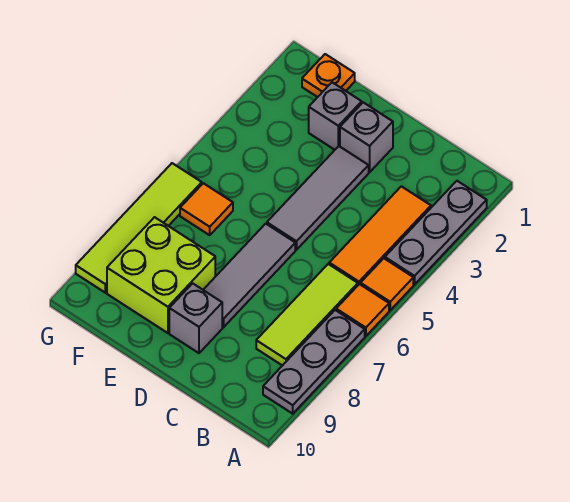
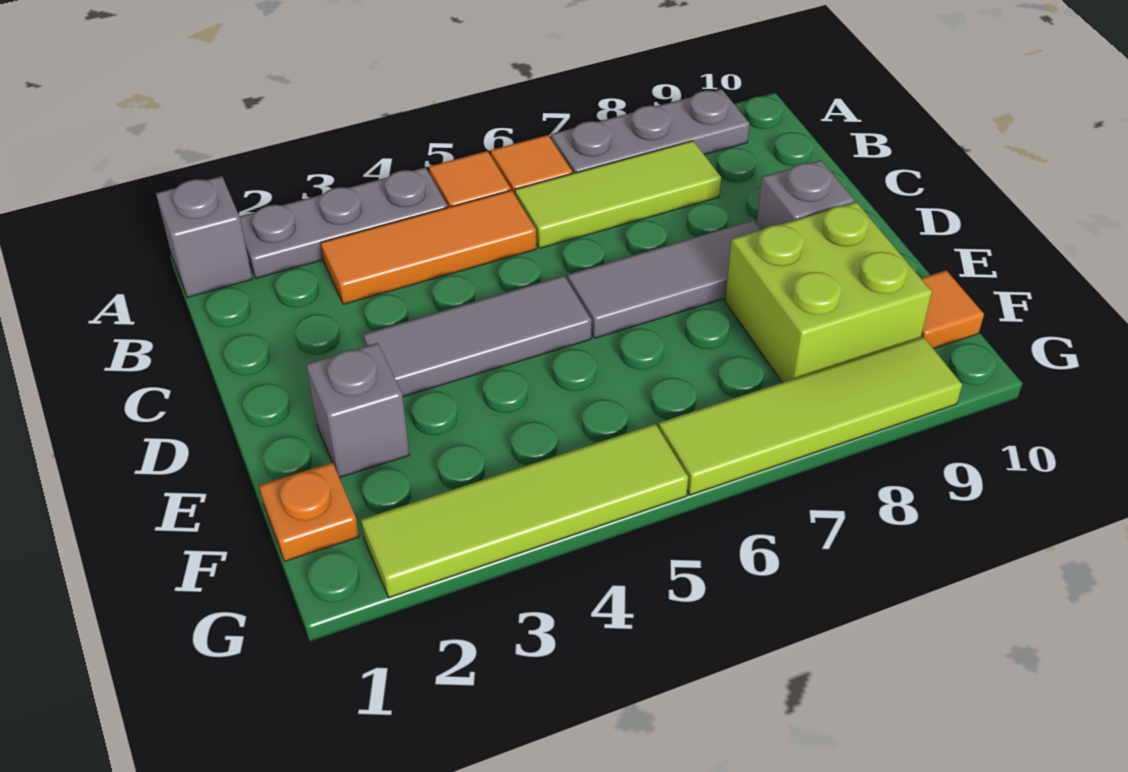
grey 1x1 brick [340,102,393,172] -> grey 1x1 brick moved to [156,176,252,297]
orange 1x1 tile [180,183,233,235] -> orange 1x1 tile moved to [921,270,984,349]
none -> lime 1x4 tile [361,424,688,598]

